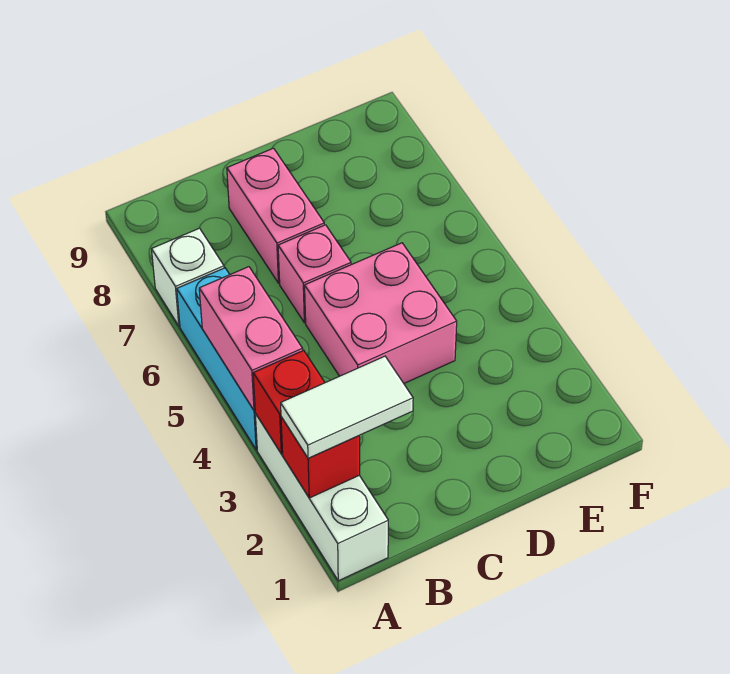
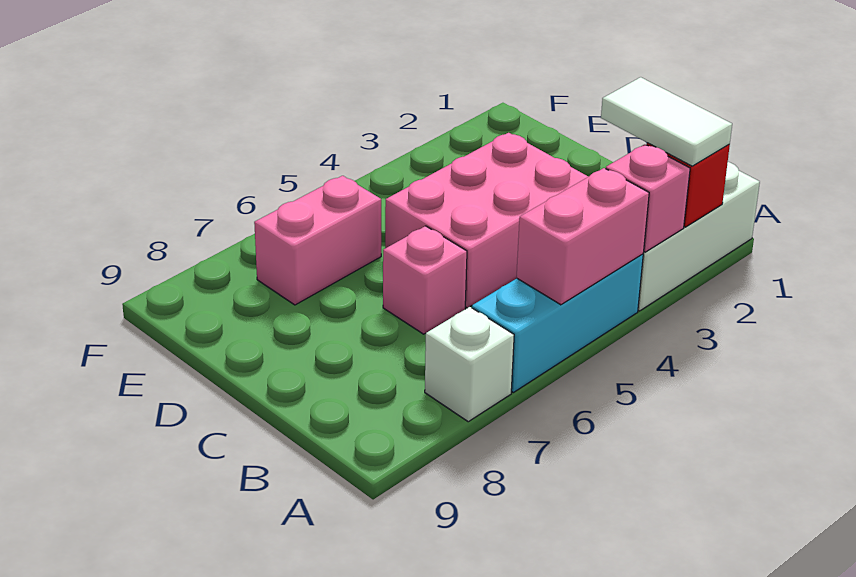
red 1x1 brick [253,350,325,454] -> pink 1x1 brick [606,144,690,252]
pink 2x2 brick [305,243,457,383] -> pink 2x3 brick [385,133,588,308]
pink 1x2 brick [227,148,324,283] -> pink 1x2 brick moved to [254,176,381,305]

